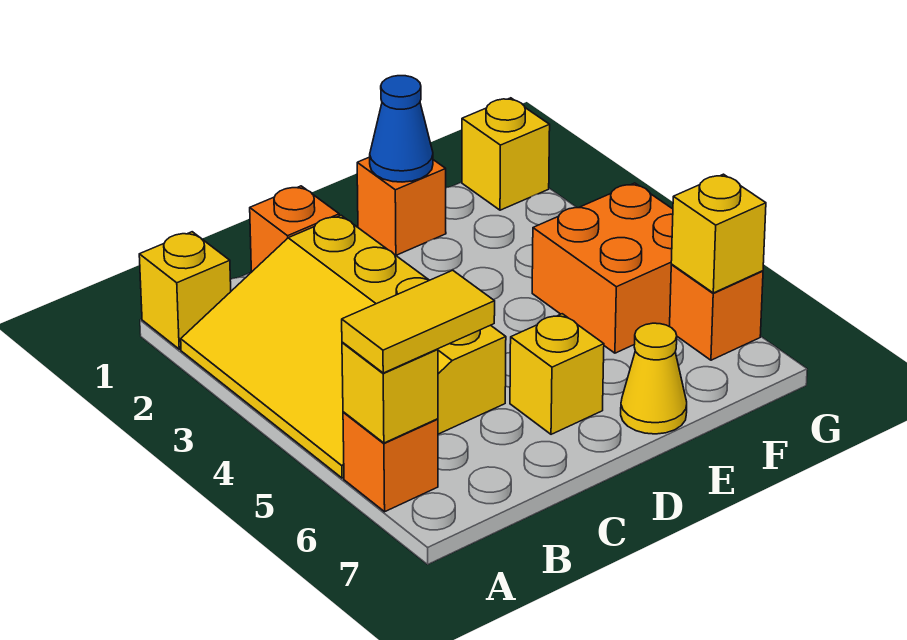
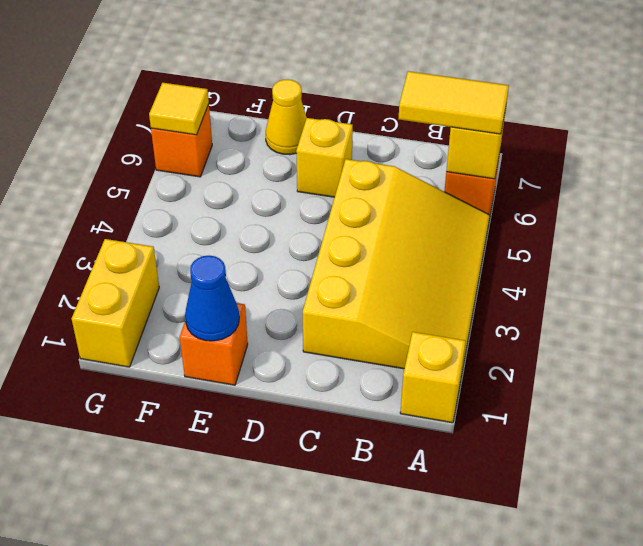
orange 1x1 brick [250,186,339,272] -> none
orange 2x2 brick [532,183,673,353] -> none
yellow 1x1 brick [462,98,550,210] -> yellow 1x2 brick [72,239,159,367]
yellow 1x1 brick [671,174,766,293] -> yellow 1x1 tile [149,83,209,135]

